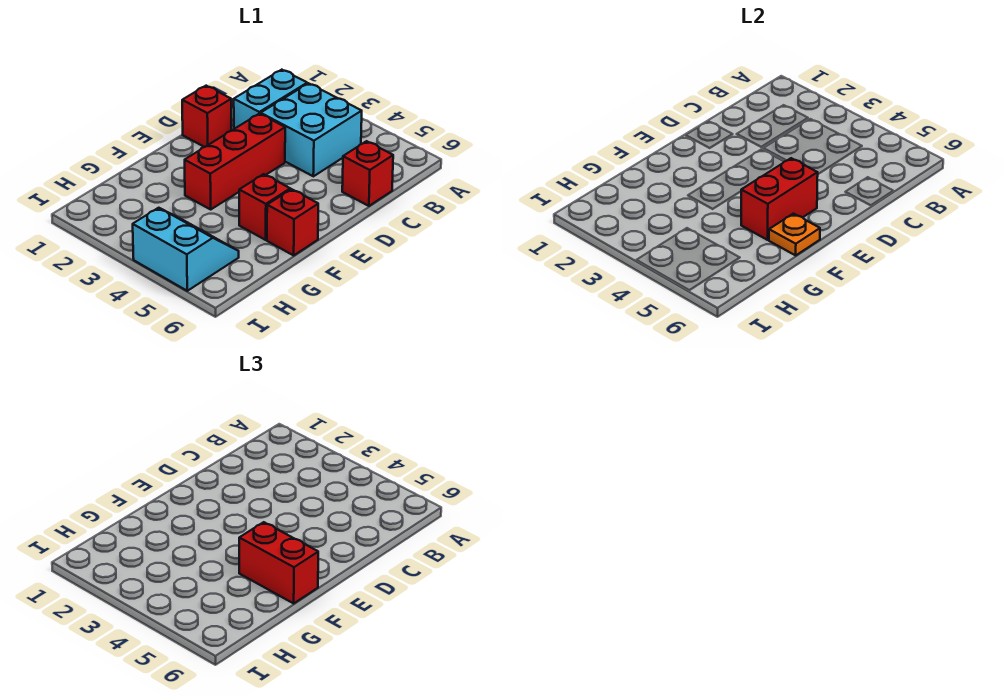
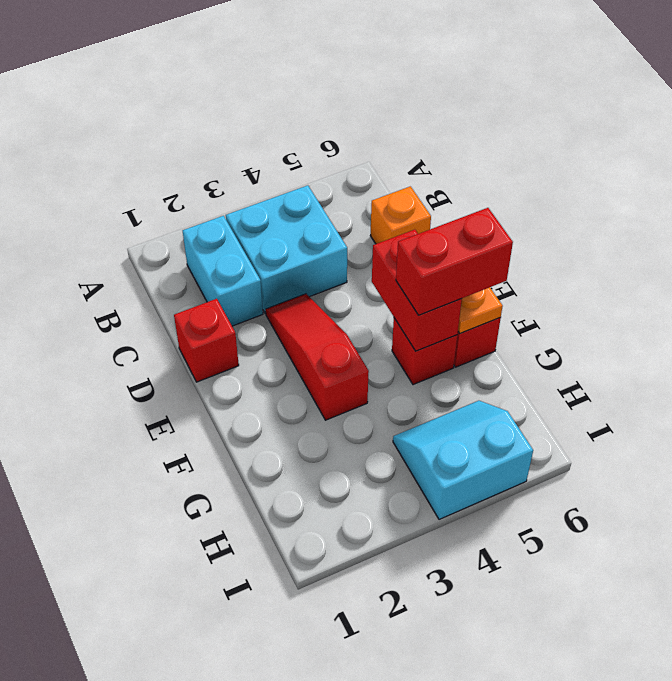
red 1x1 brick [342,141,393,206] -> orange 1x1 brick [370,186,431,244]
red 1x3 brick [185,114,285,209] -> red 1x3 slope [266,294,369,420]

